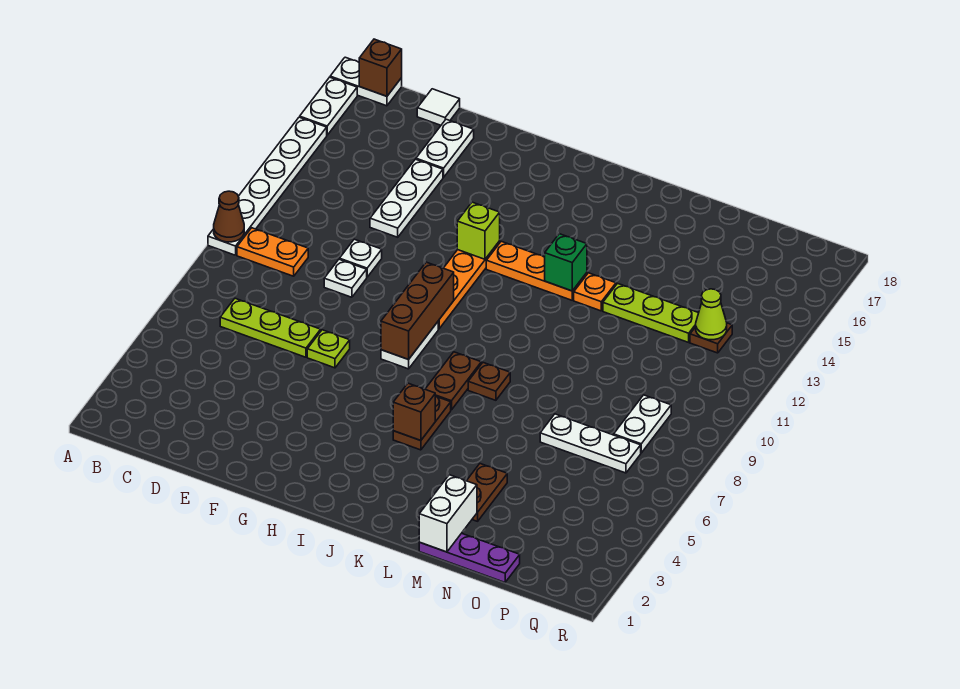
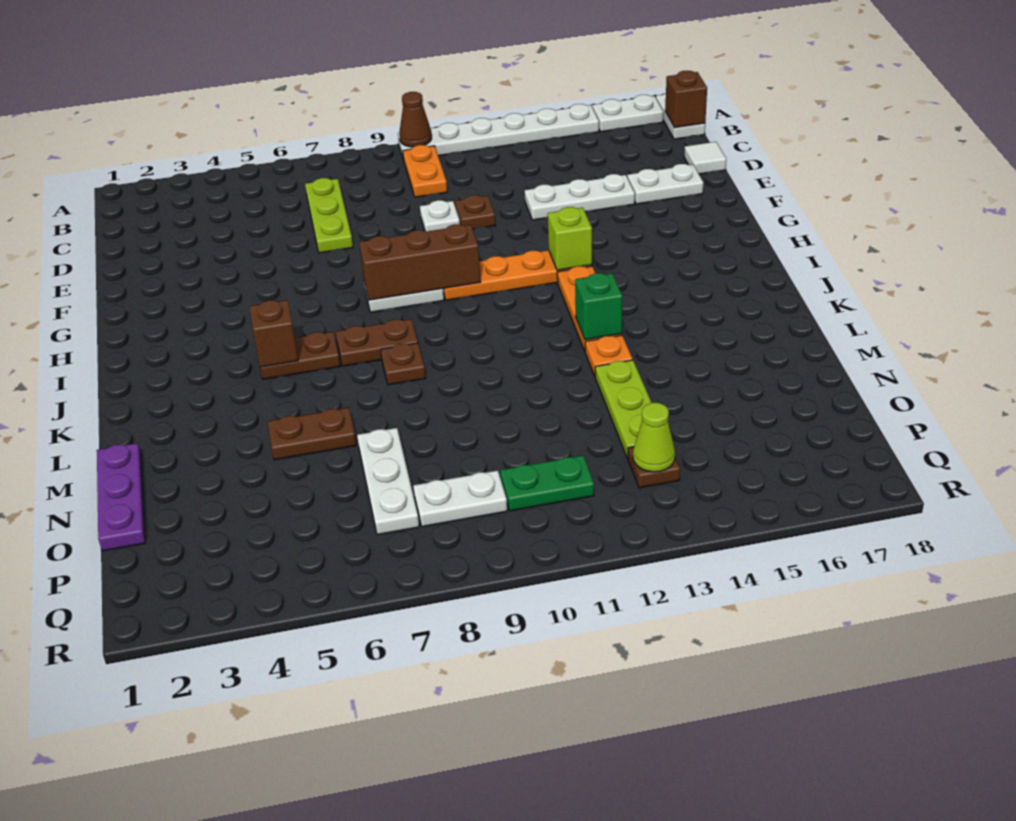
white 1x1 plate [340,239,382,277] -> brown 1x1 plate [455,195,496,229]
lime 1x1 plate [307,330,350,368] -> none
white 1x2 brick [419,475,477,552] -> none
brown 1x2 plate [467,464,507,521] -> brown 1x2 plate moved to [268,408,356,460]
none -> green 1x2 plate [500,455,594,511]

